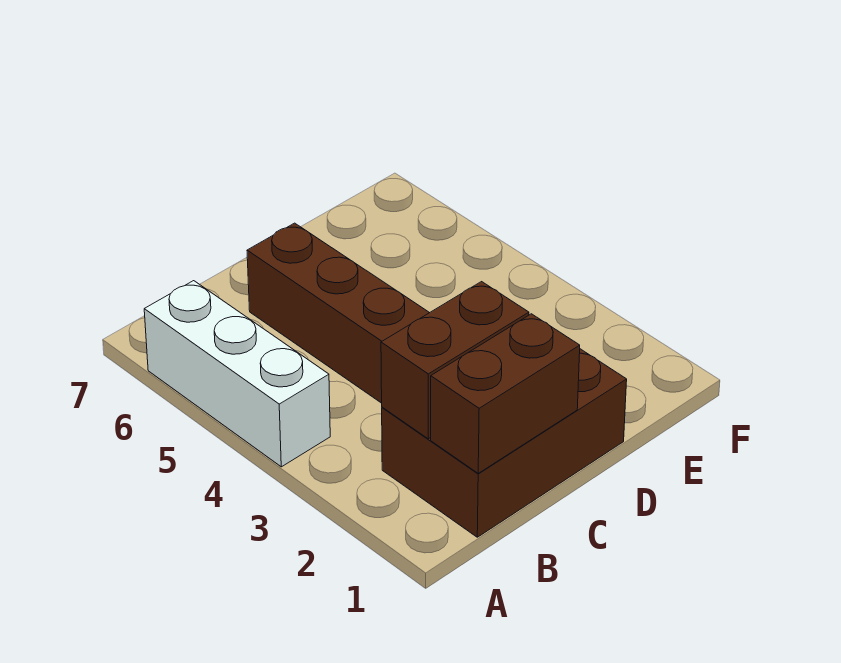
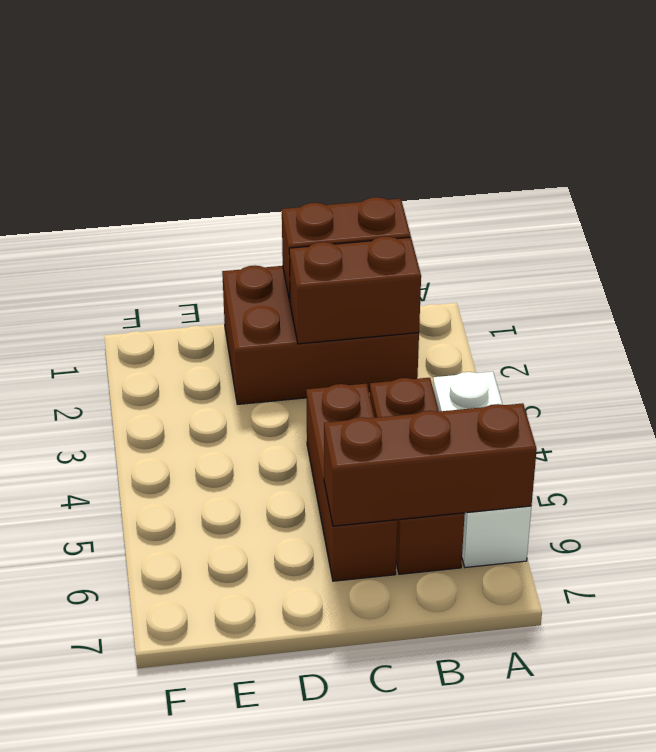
none -> brown 1x3 brick [324,403,537,526]
none -> brown 1x3 brick [370,378,465,574]

